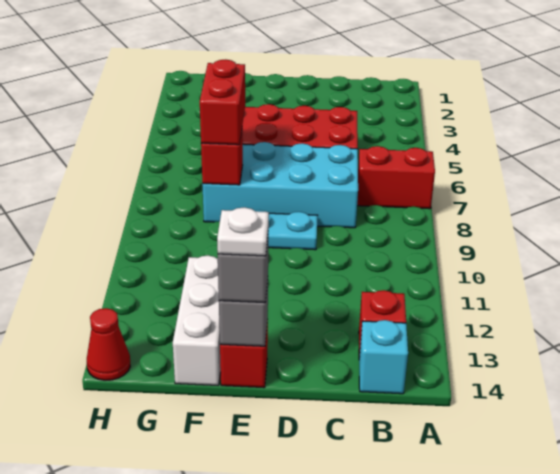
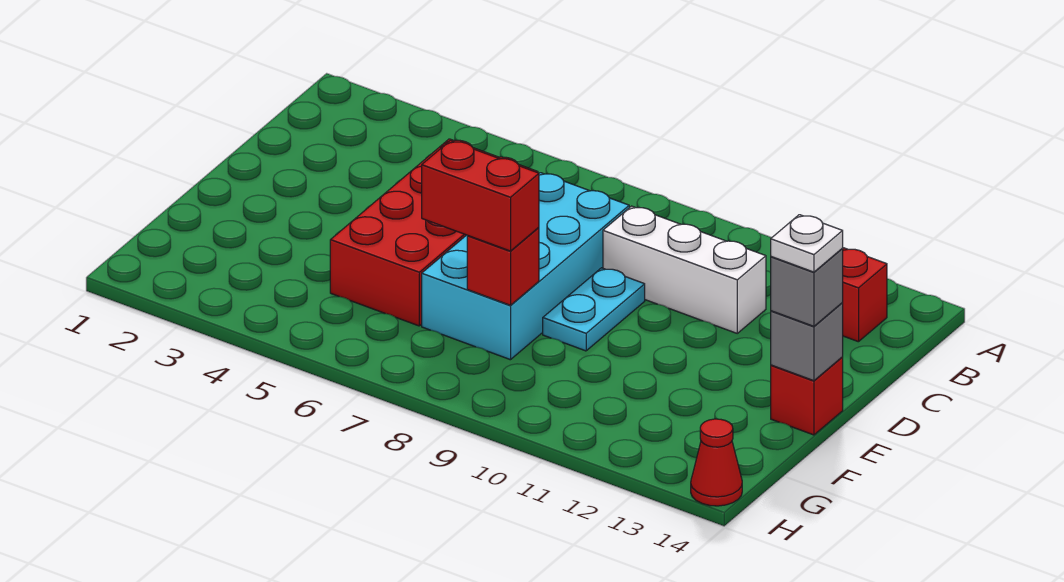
red 1x2 brick [357,146,435,209] -> none
cyan 1x1 brick [359,320,408,394] -> none
white 1x3 brick [173,255,221,385] -> white 1x3 brick moved to [603,206,766,333]

